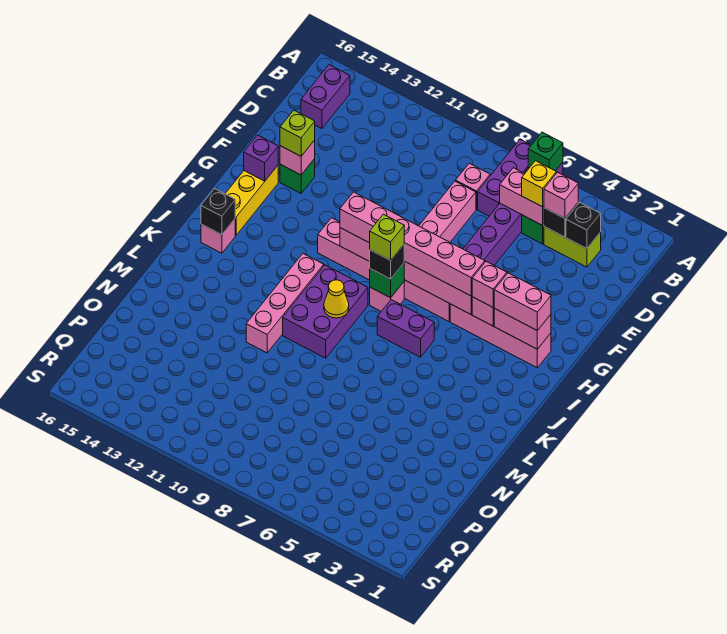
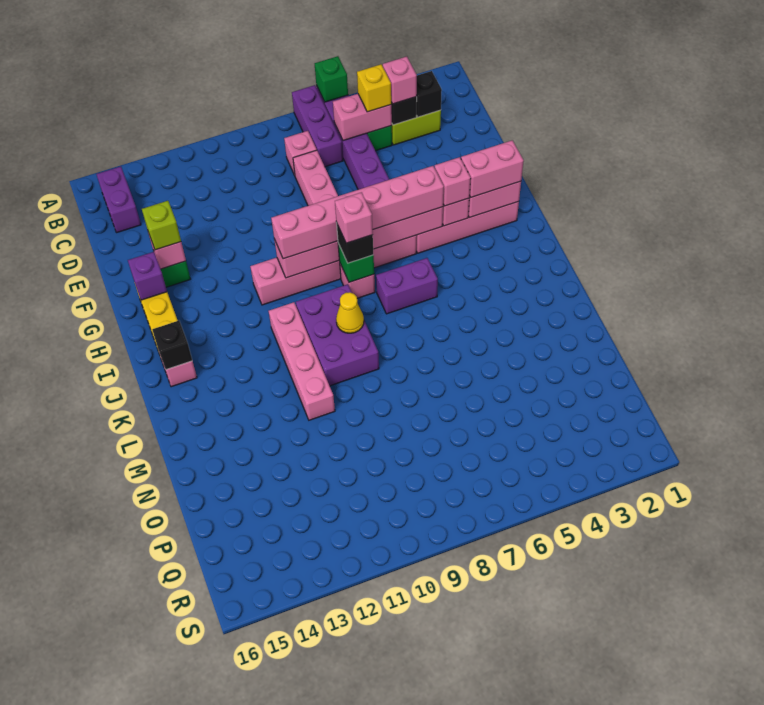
lime 1x1 brick [370,214,404,260] -> pink 1x1 brick [335,192,373,243]

